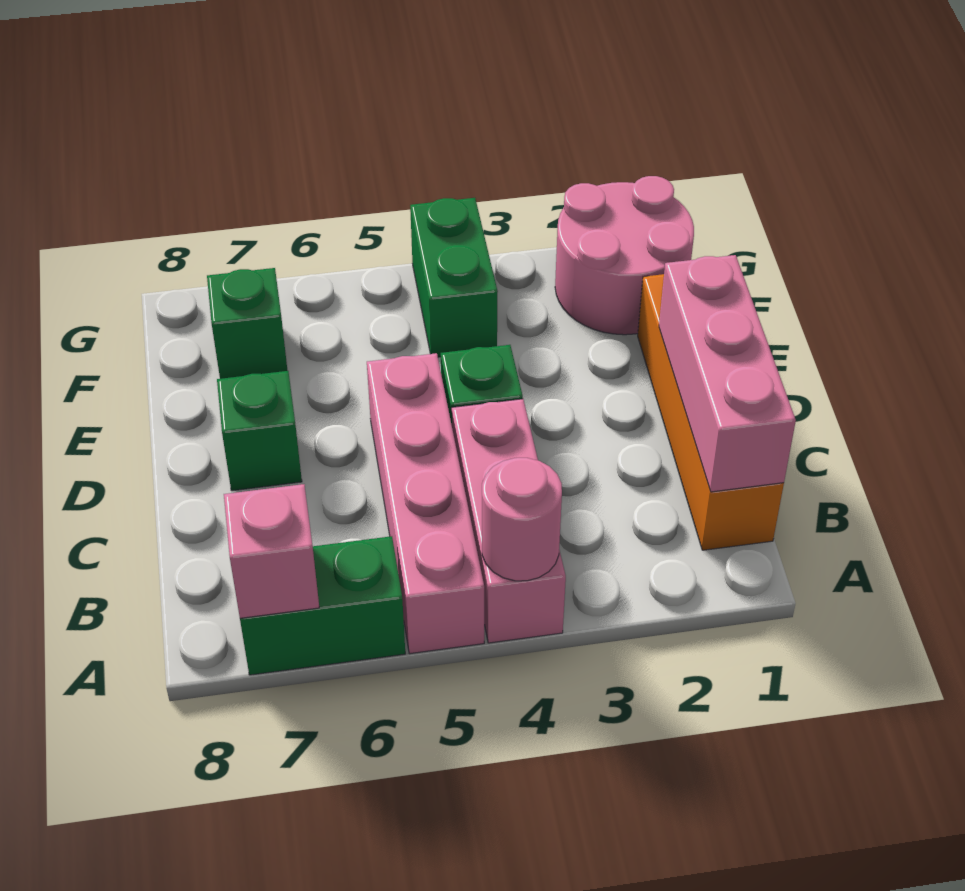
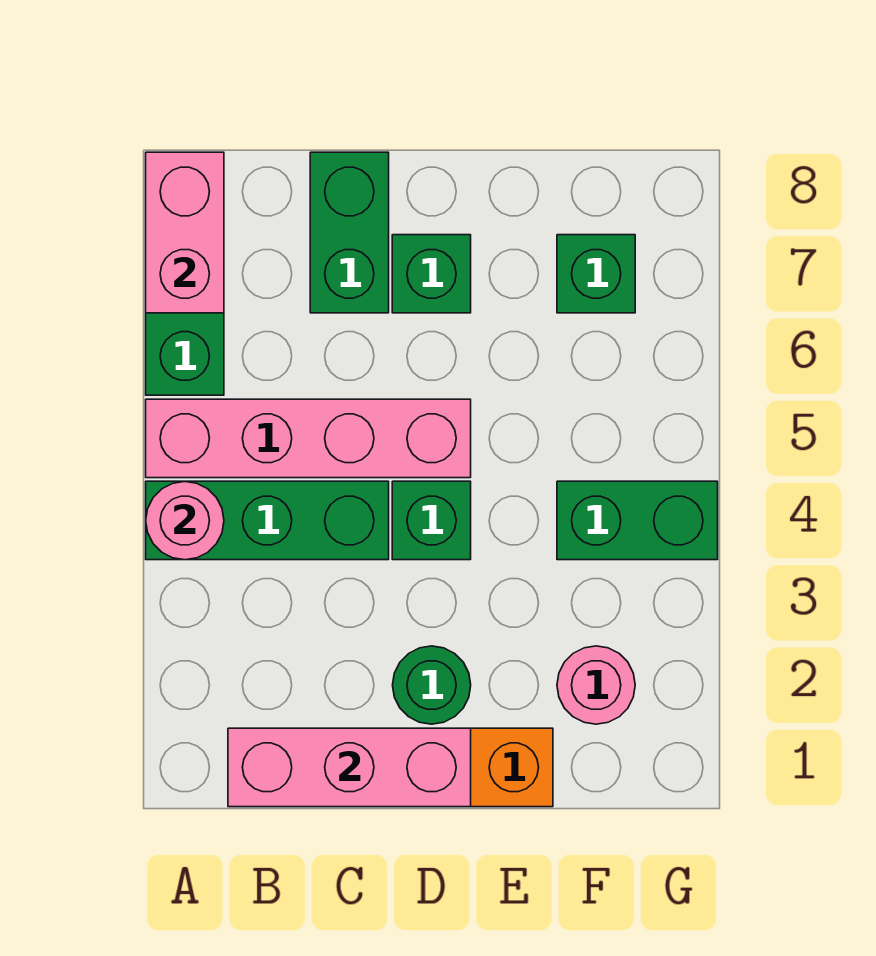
pink 1x3 brick [452,399,566,643] -> green 1x3 brick [146,481,389,560]
pink 1x1 brick [224,484,319,618] -> pink 1x2 brick [146,152,224,313]
none -> green 1x2 brick [310,152,389,313]
none -> green 1x1 round brick [393,646,471,724]
pink 2x2 round brick [555,176,694,335] -> pink 1x1 round brick [557,646,635,724]

